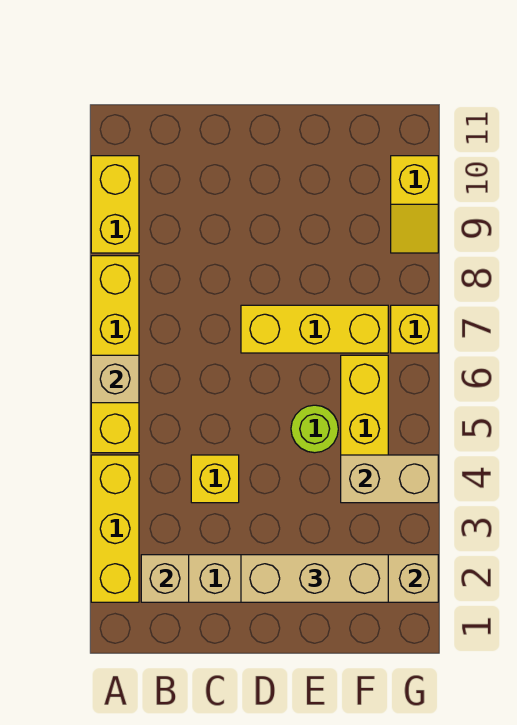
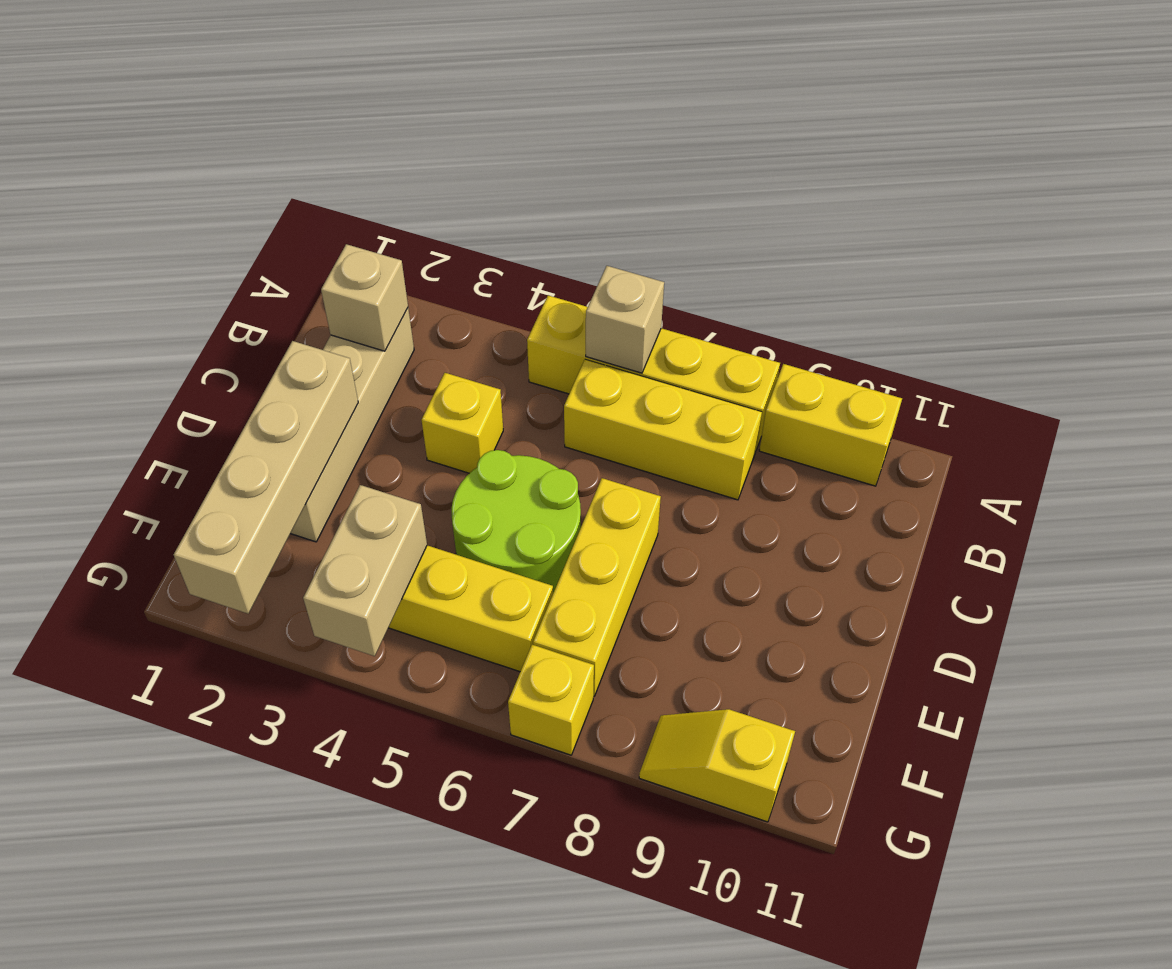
yellow 1x3 brick [91,455,139,602] -> yellow 1x3 brick moved to [564,360,762,500]
tan 1x3 brick [241,555,388,602] -> none
lime 1x1 round brick [291,405,338,453] -> lime 2x2 round brick [452,450,581,593]

